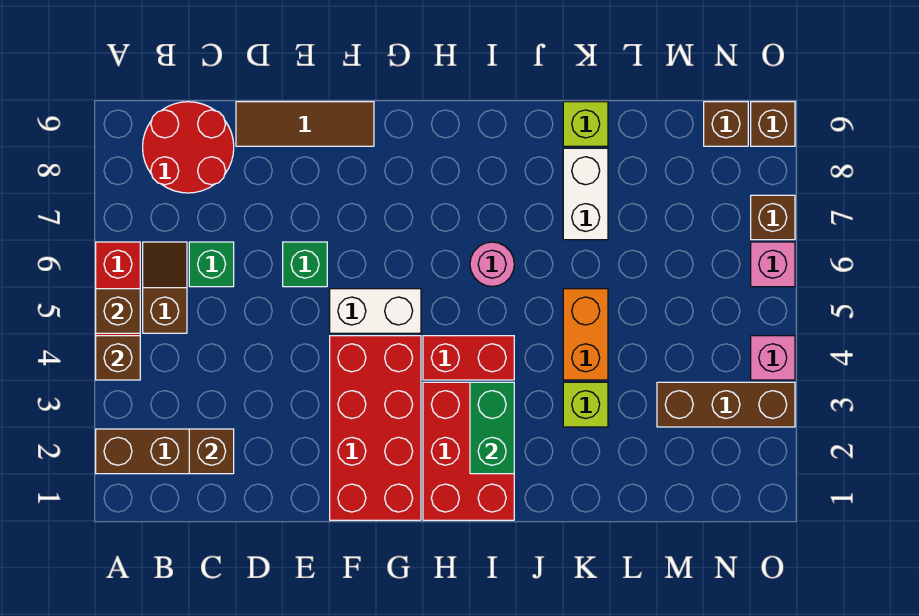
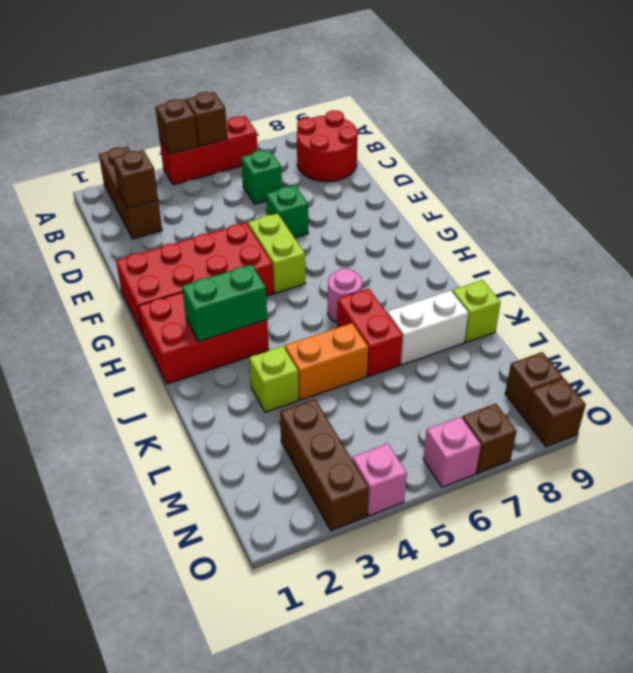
brown 1x2 slope [143,242,187,333] -> none
brown 1x3 tile [236,102,374,146] -> none
white 1x2 brick [330,289,421,333] -> lime 1x2 brick [248,213,305,293]
red 1x2 brick [423,336,514,380] -> red 1x2 brick moved to [337,289,402,376]

